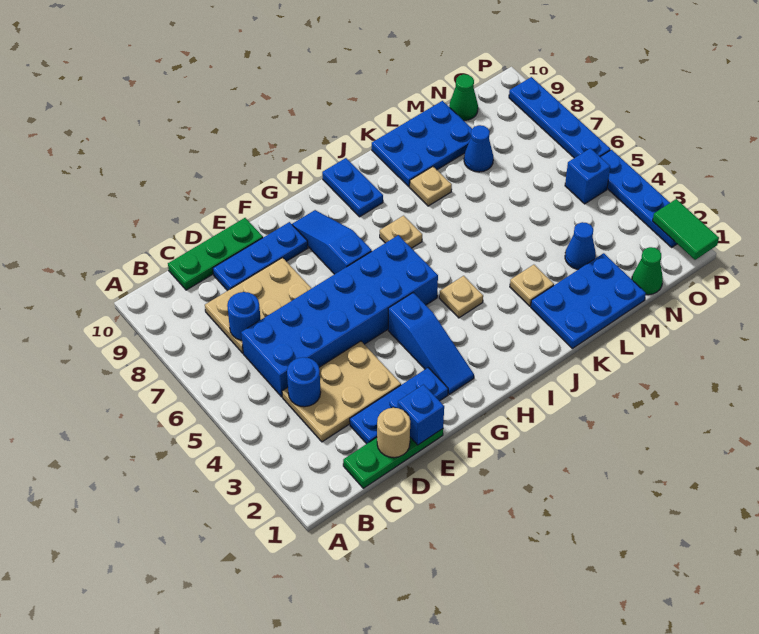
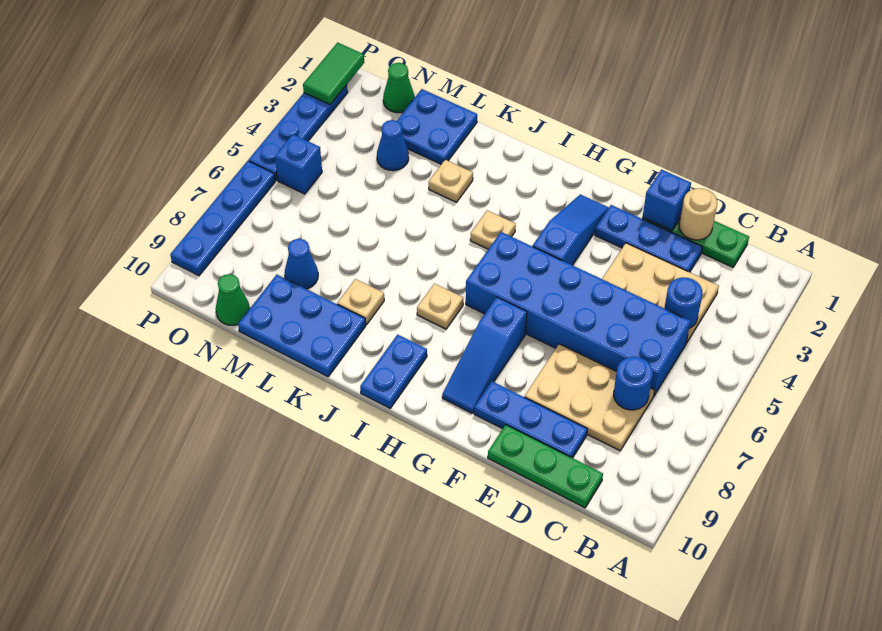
blue 2x3 plate [531,253,646,349] -> blue 2x2 plate [397,89,477,164]

